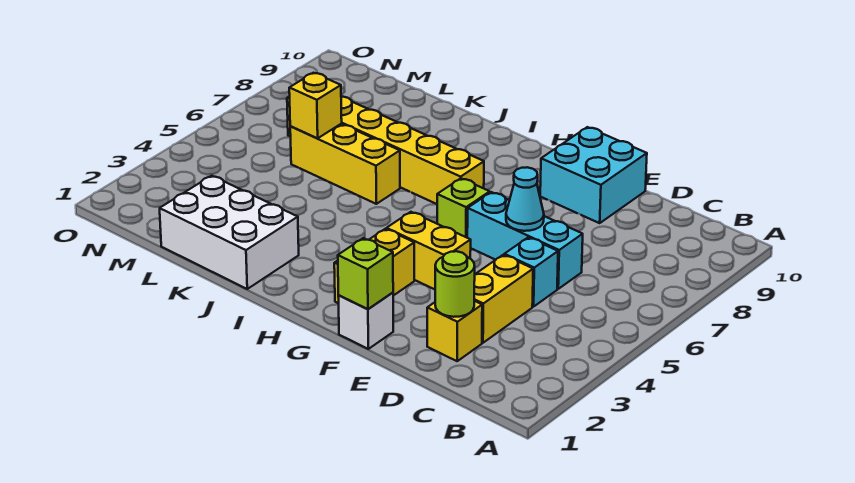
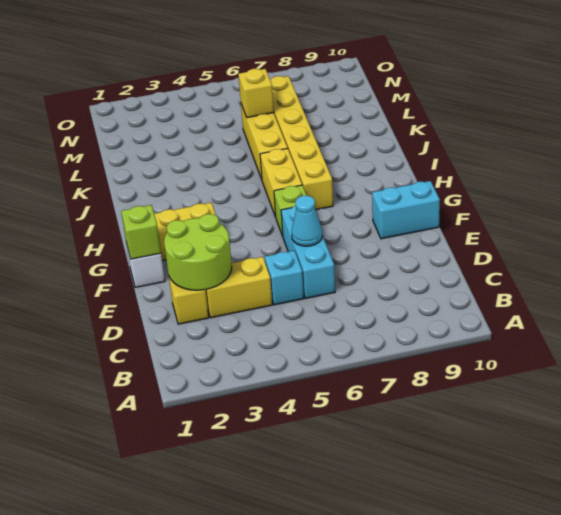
lime 1x1 round brick [435,251,475,317] -> lime 2x2 round brick [164,214,232,290]
cyan 2x2 brick [540,127,647,223] -> cyan 1x2 brick [372,181,440,239]
yellow 1x2 brick [387,212,471,289] -> yellow 1x2 brick moved to [260,148,302,217]
white 2x3 brick [160,176,299,289] -> none

